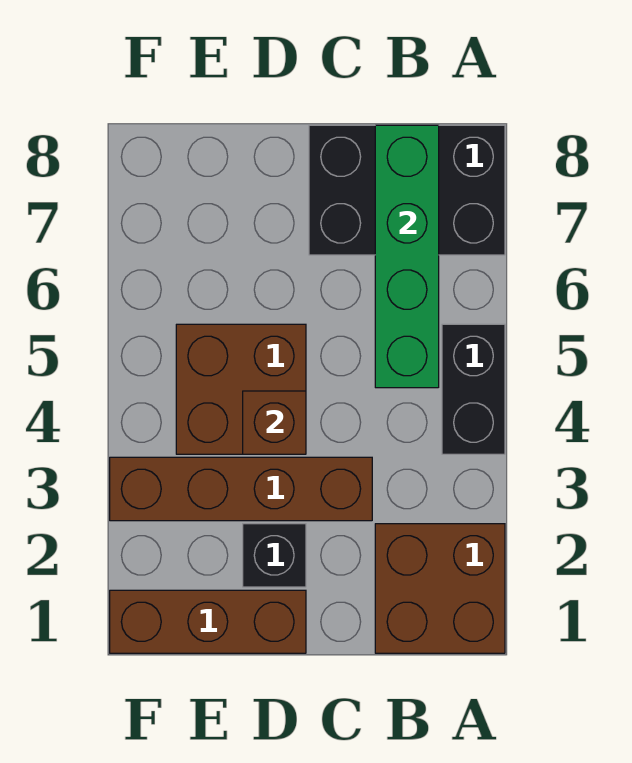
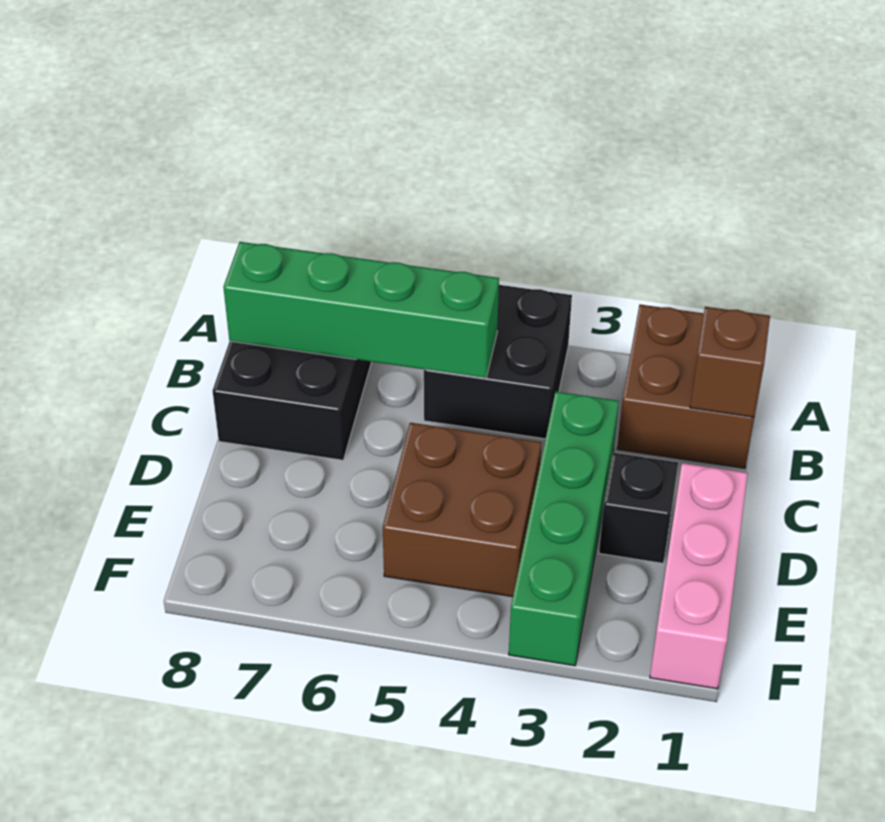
black 1x2 brick [442,324,505,454] -> black 2x2 brick [424,285,572,439]
brown 1x4 brick [110,457,372,521] -> green 1x4 brick [509,392,619,666]
brown 1x3 brick [110,590,306,653] -> pink 1x3 brick [650,463,748,689]
brown 1x1 brick [243,391,306,454] -> brown 1x1 brick moved to [690,307,770,417]

